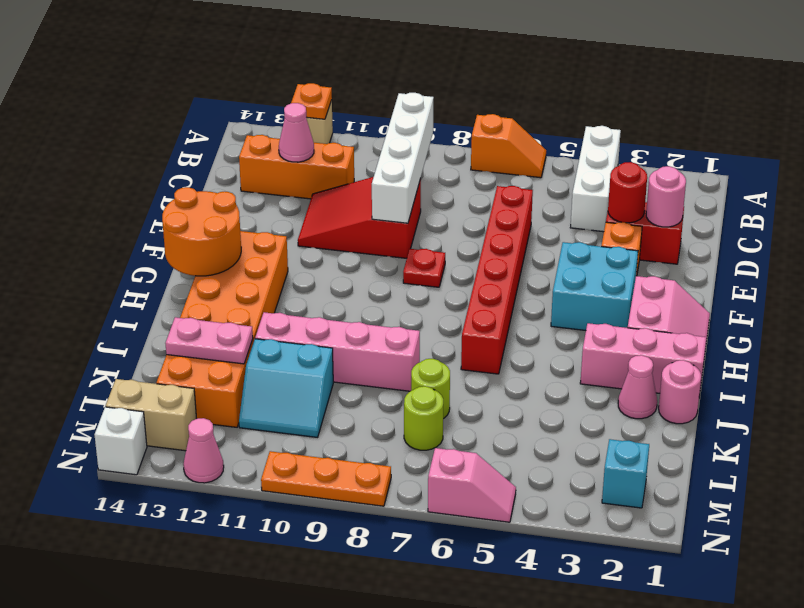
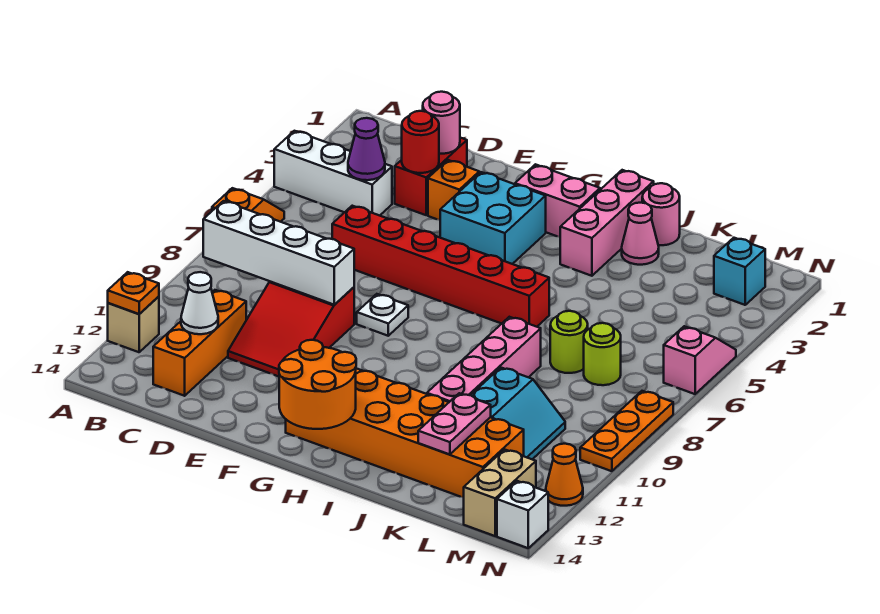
none -> purple 1x1 cone [348,118,385,180]
pink 1x1 cone [279,103,314,162] -> white 1x1 cone [181,272,218,334]
red 1x1 plate [403,249,445,287] -> white 1x1 plate [357,294,408,336]
pink 1x1 cone [183,418,224,483] -> orange 1x1 cone [546,444,583,506]

